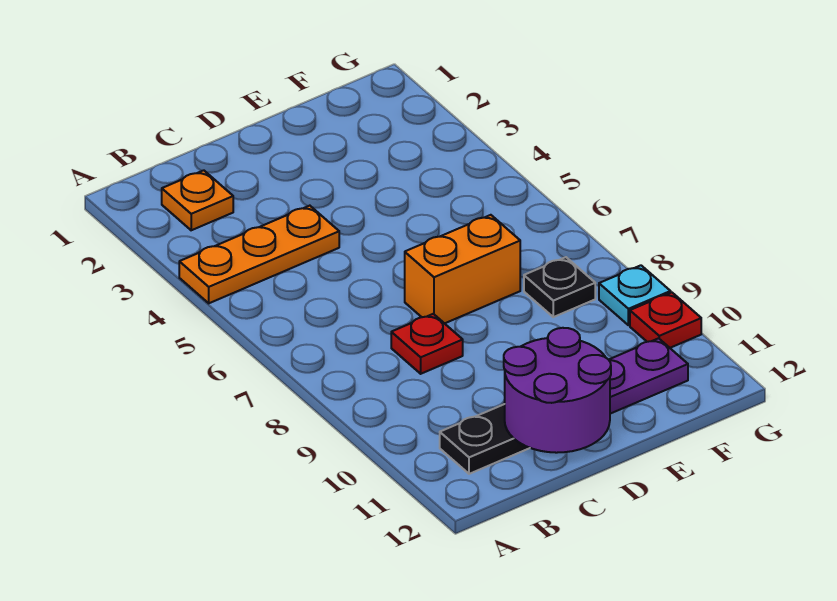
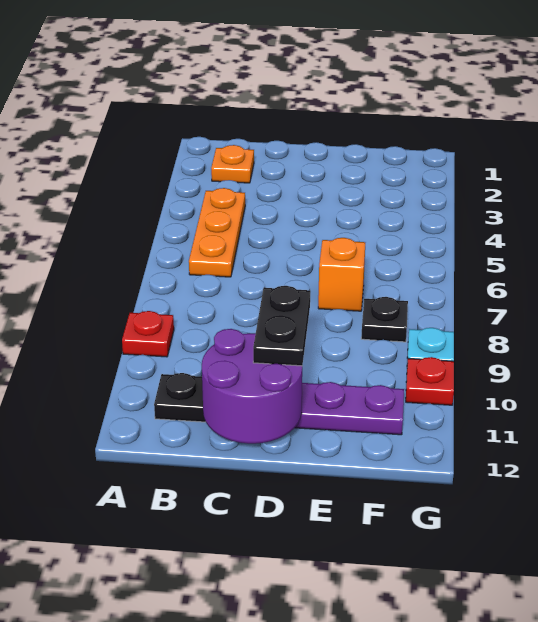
orange 1x3 plate [179,206,339,303] -> orange 1x3 plate turned to [189,188,245,277]
red 1x1 plate [391,314,463,374] -> red 1x1 plate moved to [122,311,174,357]
orange 1x2 brick [405,215,520,323] -> orange 1x1 brick [318,238,365,311]
none -> black 1x2 plate [253,286,310,366]

